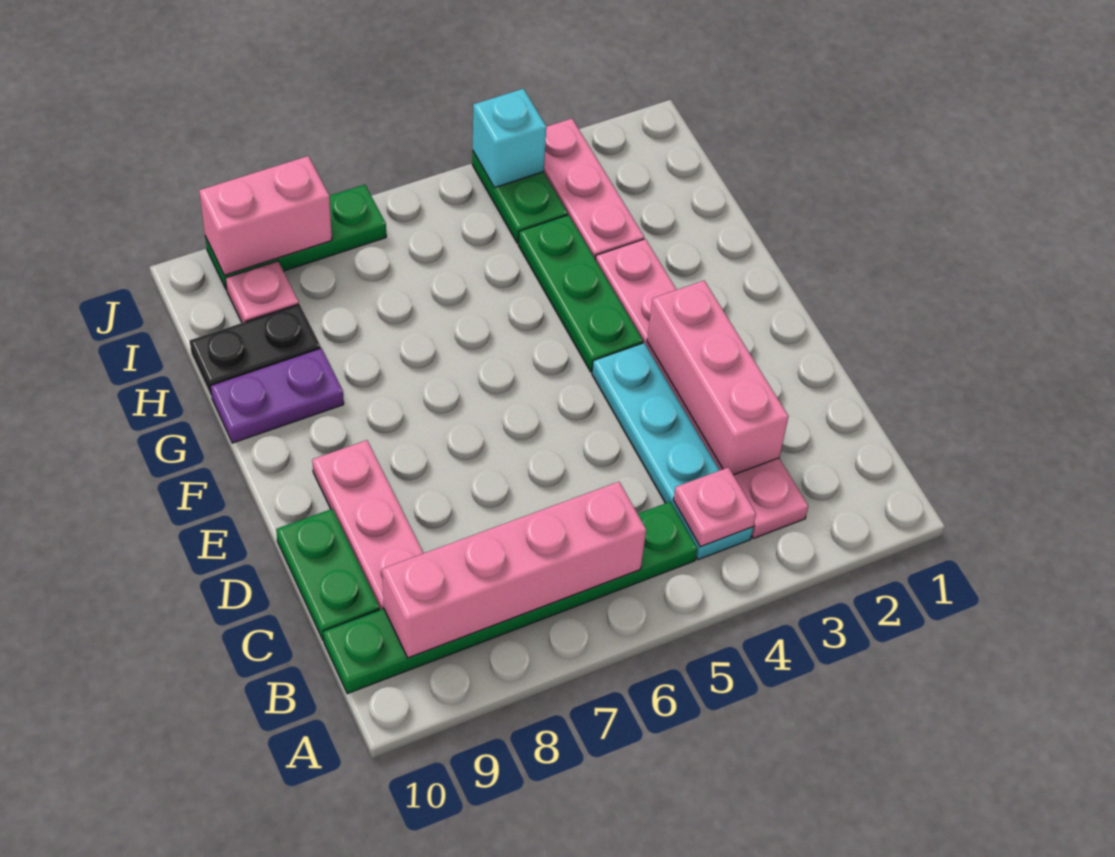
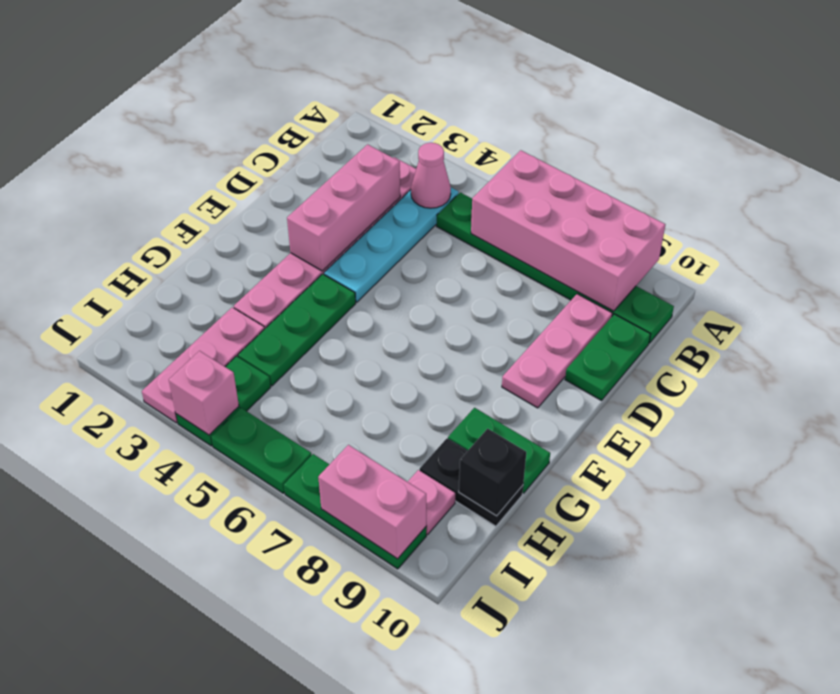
pink 1x1 plate [673,467,756,547] -> pink 1x1 cone [411,143,451,208]
pink 1x4 brick [382,482,646,658] -> pink 2x4 brick [471,150,665,311]
purple 1x2 plate [210,348,344,443] -> green 1x2 plate [448,408,550,493]
none -> black 1x1 brick [459,429,526,516]
cyan 1x1 brick [473,89,546,188] -> pink 1x1 brick [169,351,239,435]
none -> green 1x2 plate [211,408,312,493]

